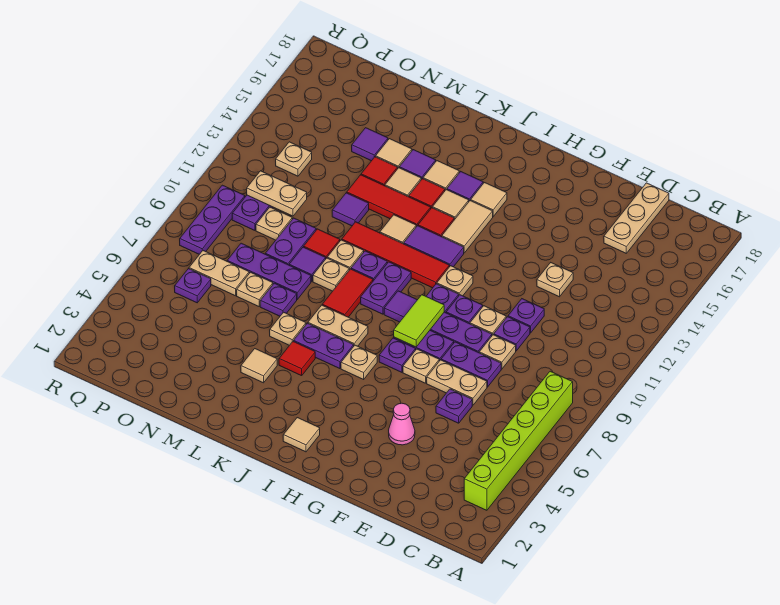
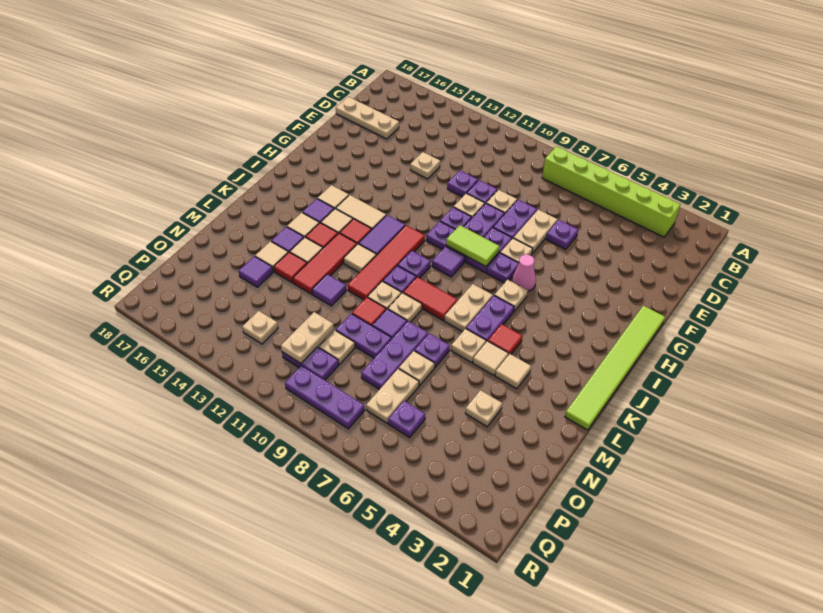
pink 1x1 cone [389,403,415,445] -> pink 1x1 cone moved to [512,254,536,291]
none -> lime 1x6 tile [565,306,665,430]
tan 1x1 plate [437,266,473,296] -> tan 1x1 plate moved to [465,390,502,427]
tan 1x1 tile [283,418,320,452] -> tan 1x1 tile moved to [473,341,508,375]
purple 1x2 plate [361,262,411,314] -> purple 1x1 plate [398,251,431,278]

